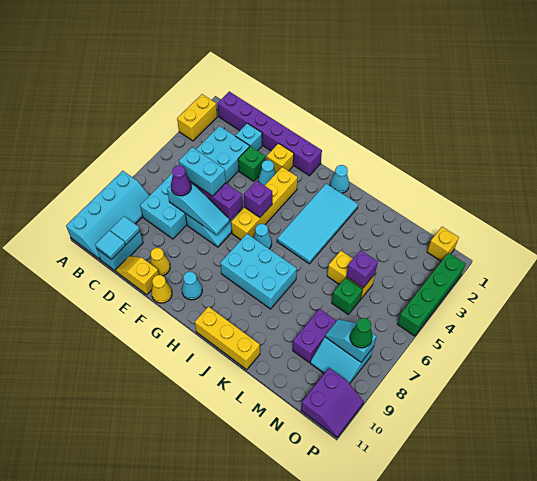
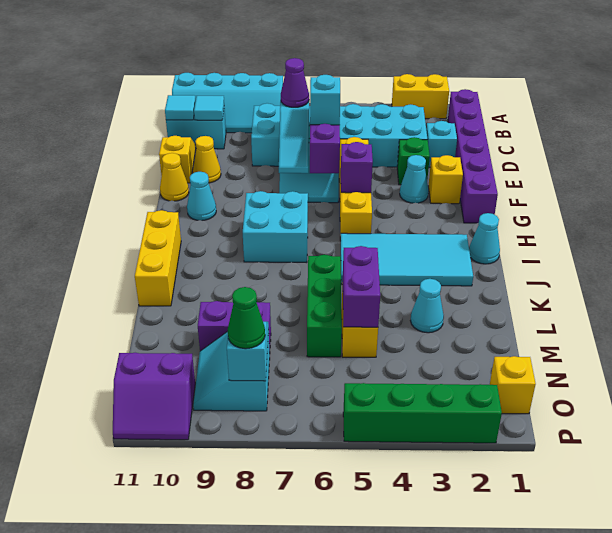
cyan 1x2 brick [179,147,226,196] -> cyan 1x1 brick [310,75,340,125]
yellow 1x4 brick [231,167,298,240] -> yellow 1x4 brick turned to [339,137,372,241]
cyan 1x1 cone [253,224,272,249] -> cyan 1x1 cone moved to [410,279,444,333]
cyan 2x3 brick [220,234,297,309] -> cyan 2x2 brick [243,191,308,263]
purple 1x1 brick [346,250,378,288] -> purple 1x2 brick [343,246,380,327]
green 1x1 brick [332,278,362,314] -> green 1x3 brick [307,255,342,357]

